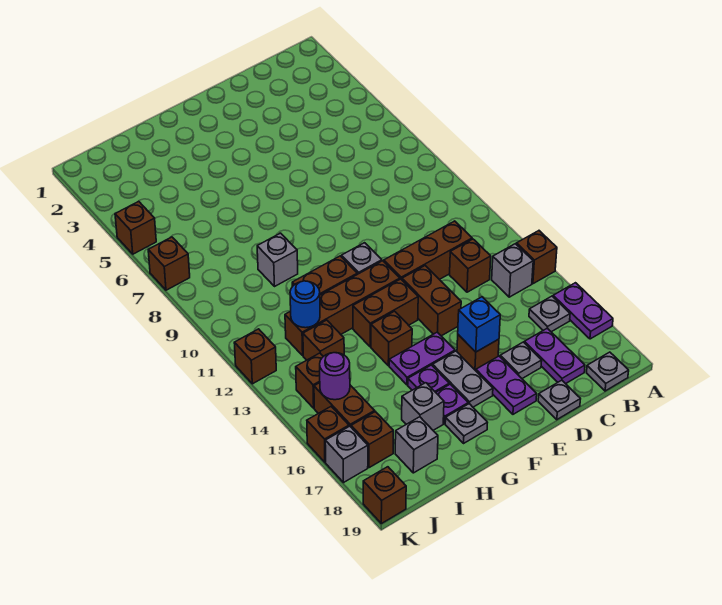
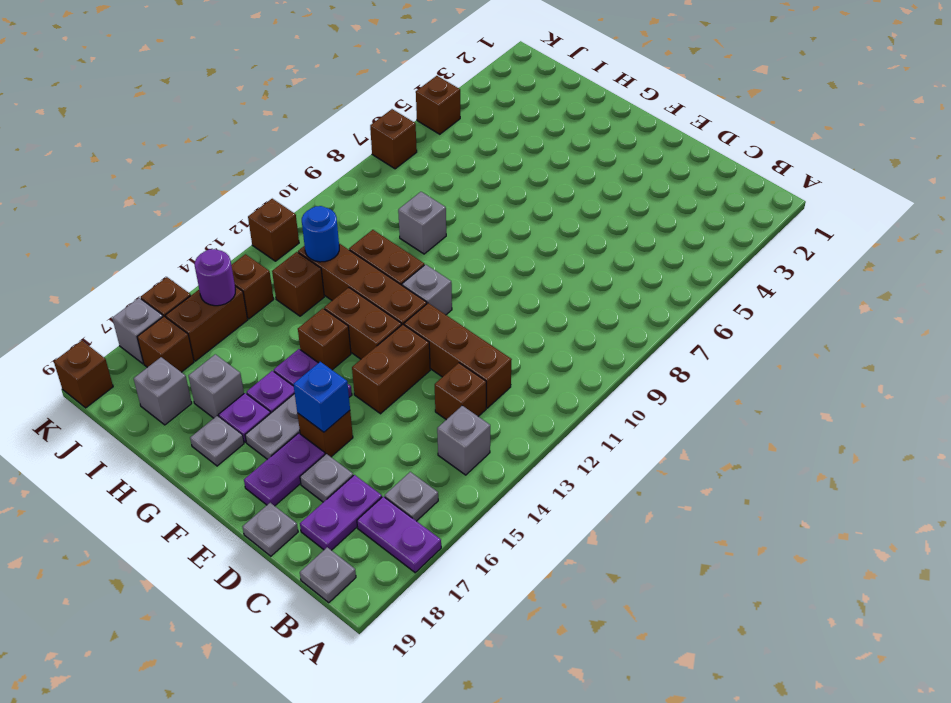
brown 1x1 brick [516,231,557,284] -> none
purple 1x2 plate [553,283,613,339] -> purple 1x2 plate turned to [357,496,441,573]

